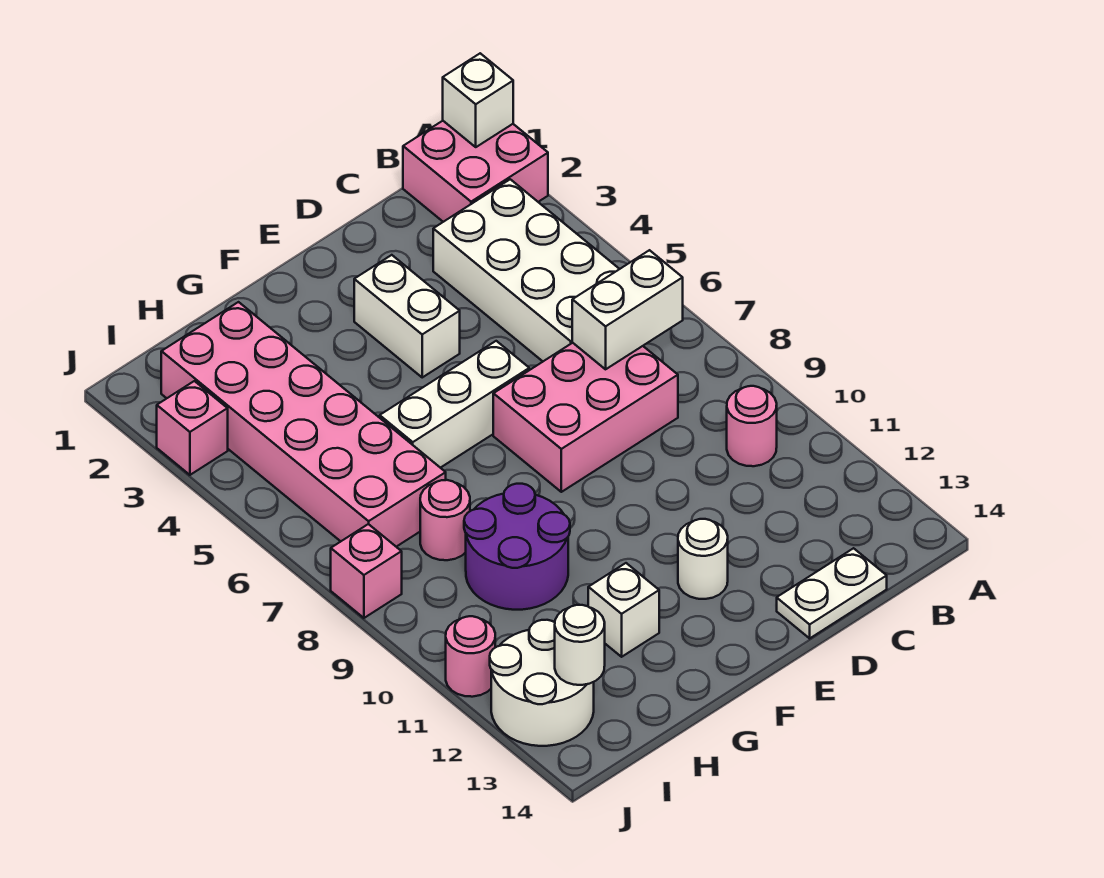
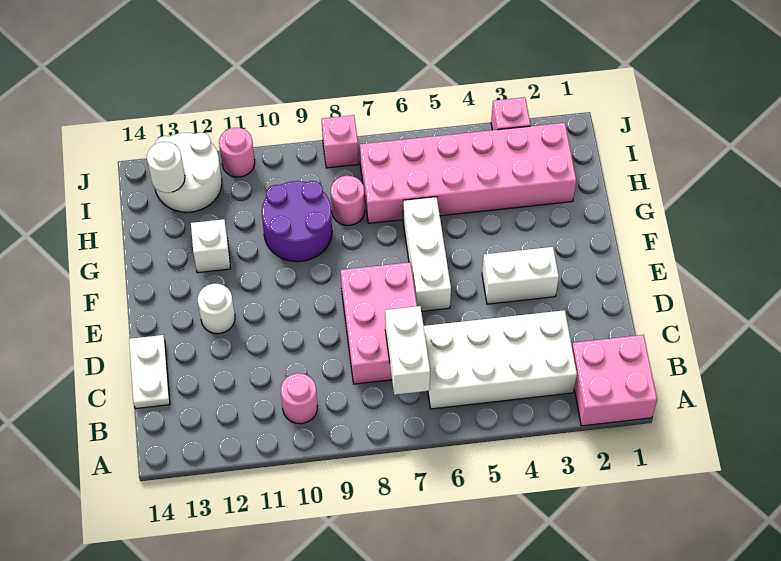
white 1x1 brick [443,53,513,147] -> none

